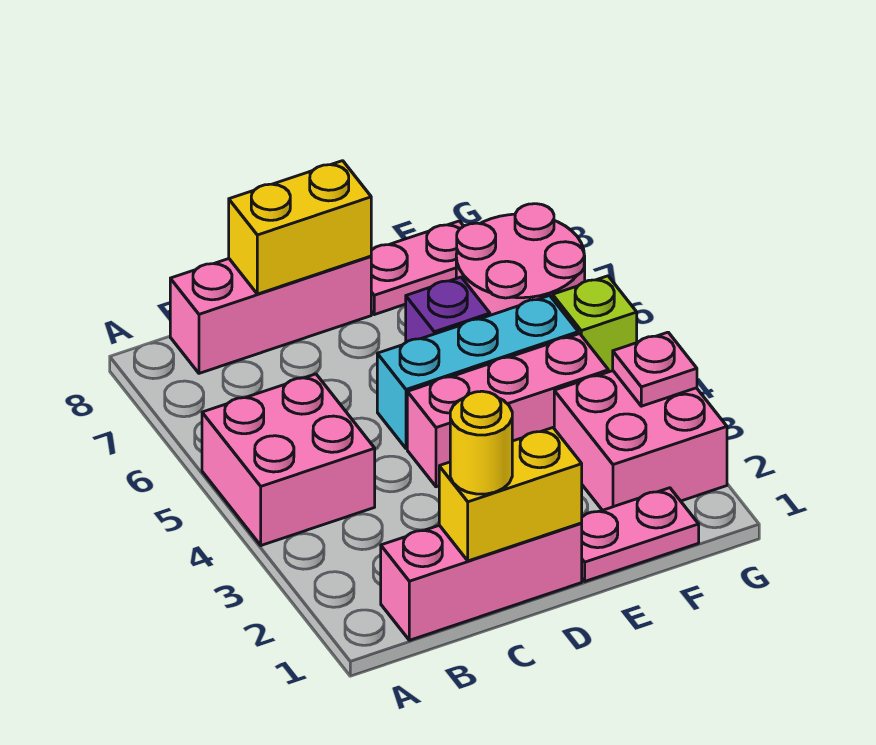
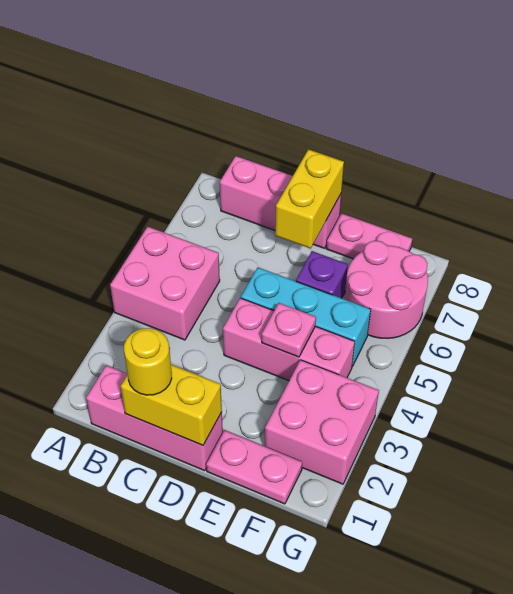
yellow 1x2 brick [229,161,371,294] -> yellow 1x2 brick turned to [275,149,344,248]
pink 1x1 plate [613,332,697,406] -> pink 1x1 plate moved to [262,303,316,357]
lime 1x1 brick [553,276,637,372] -> none

